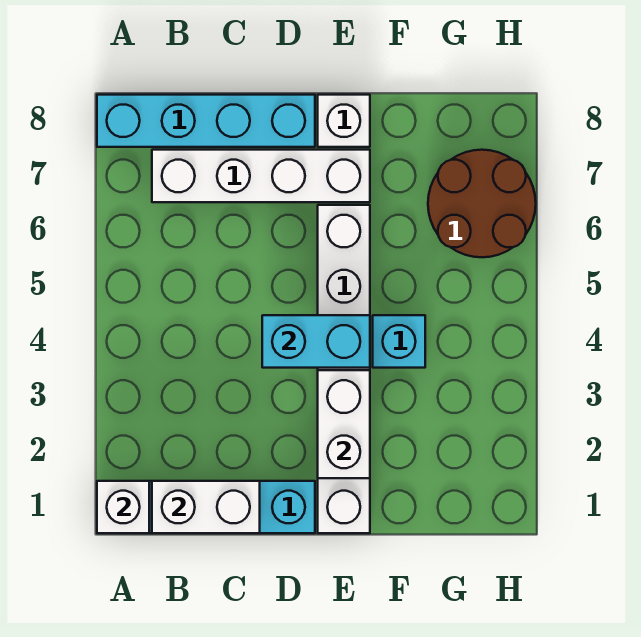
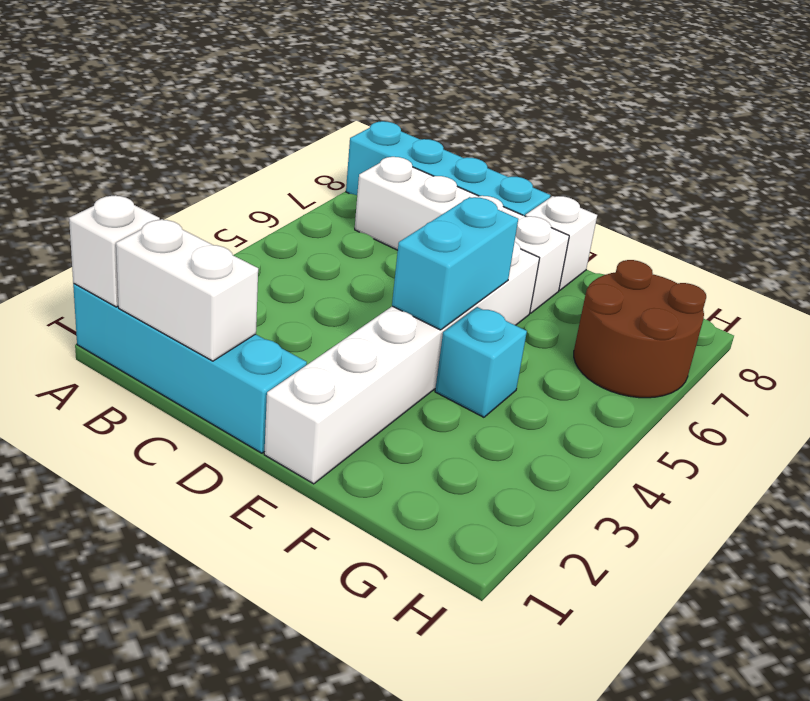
cyan 1x2 brick [262,315,370,368] -> cyan 1x2 brick turned to [392,197,518,330]
white 1x2 brick [318,370,370,478] -> none

